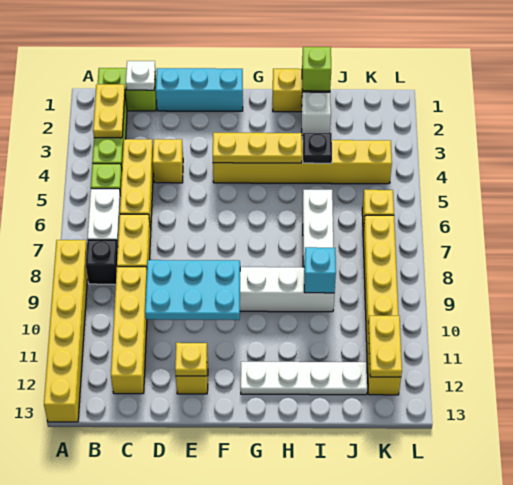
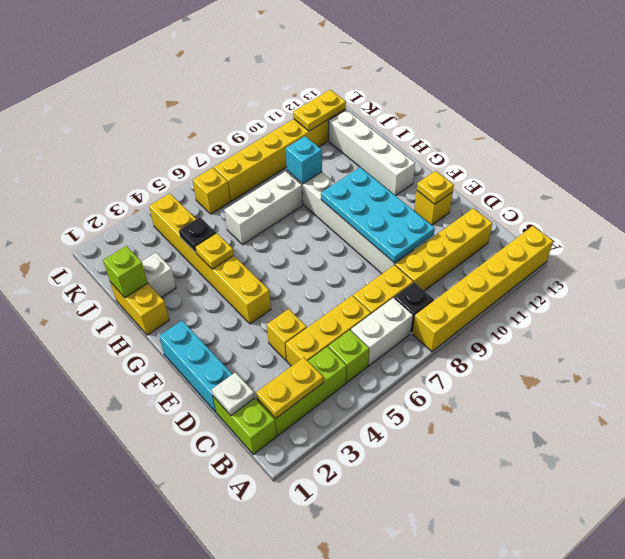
cyan 2x3 plate [145,260,240,320] -> cyan 2x4 plate [321,167,435,263]
yellow 1x3 plate [213,133,302,163] -> yellow 1x1 plate [195,233,234,269]
white 1x4 plate [241,362,367,395] -> white 1x4 brick [329,110,415,196]

